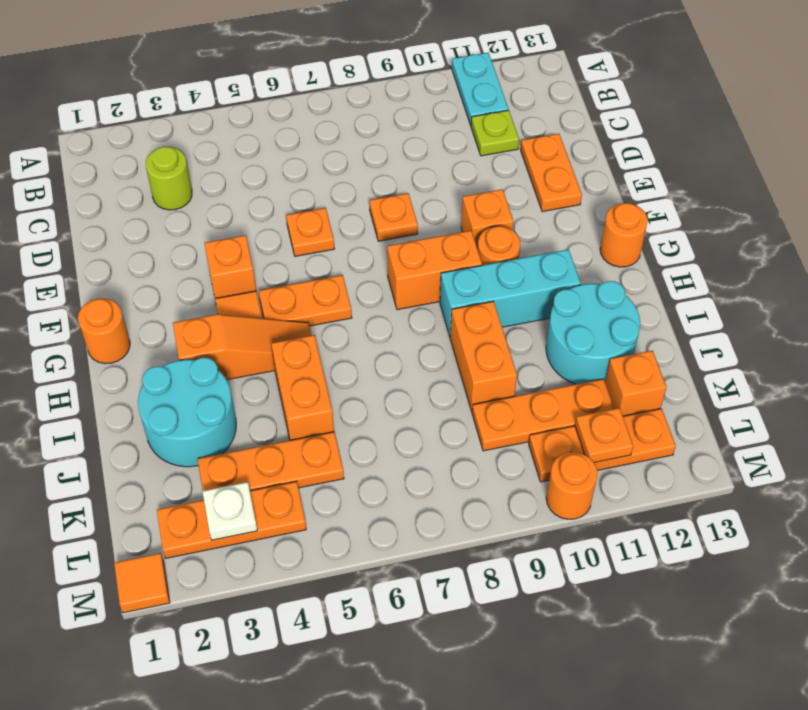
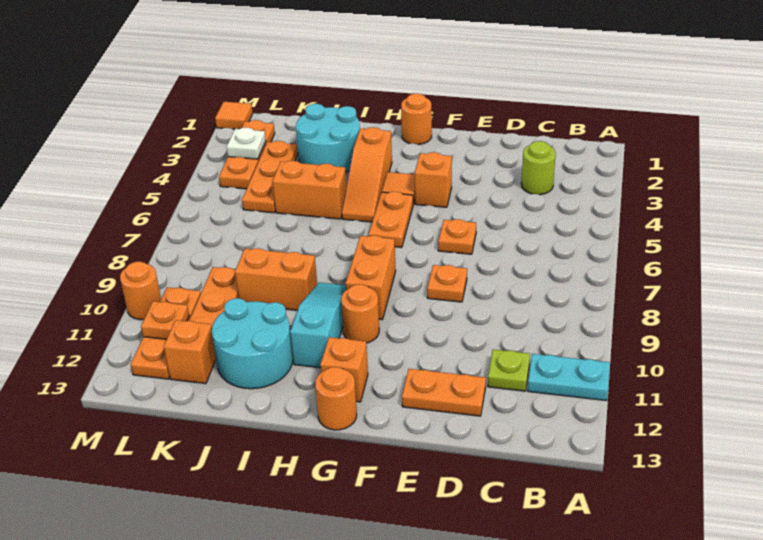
orange 1x1 brick [461,189,514,249] -> orange 1x1 brick moved to [320,337,368,402]
cyan 1x3 brick [440,249,581,336] -> cyan 1x3 slope [290,283,346,368]

